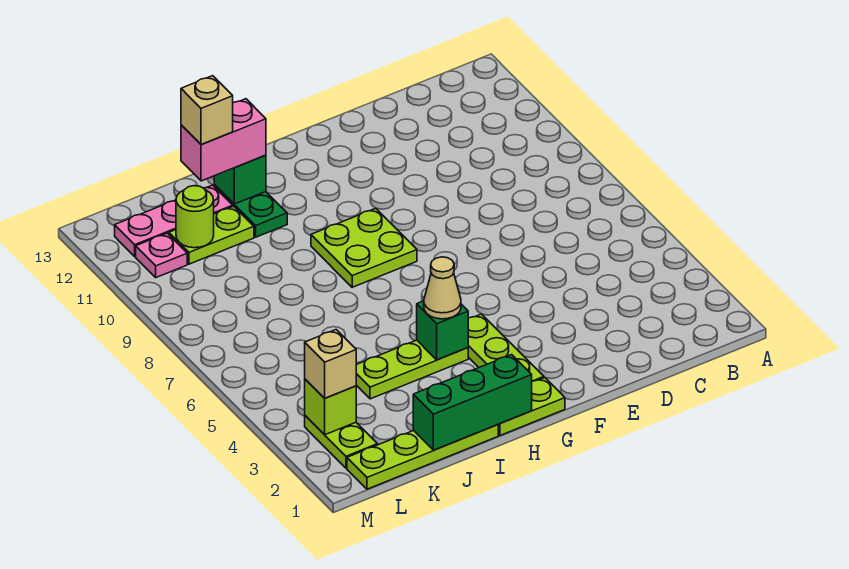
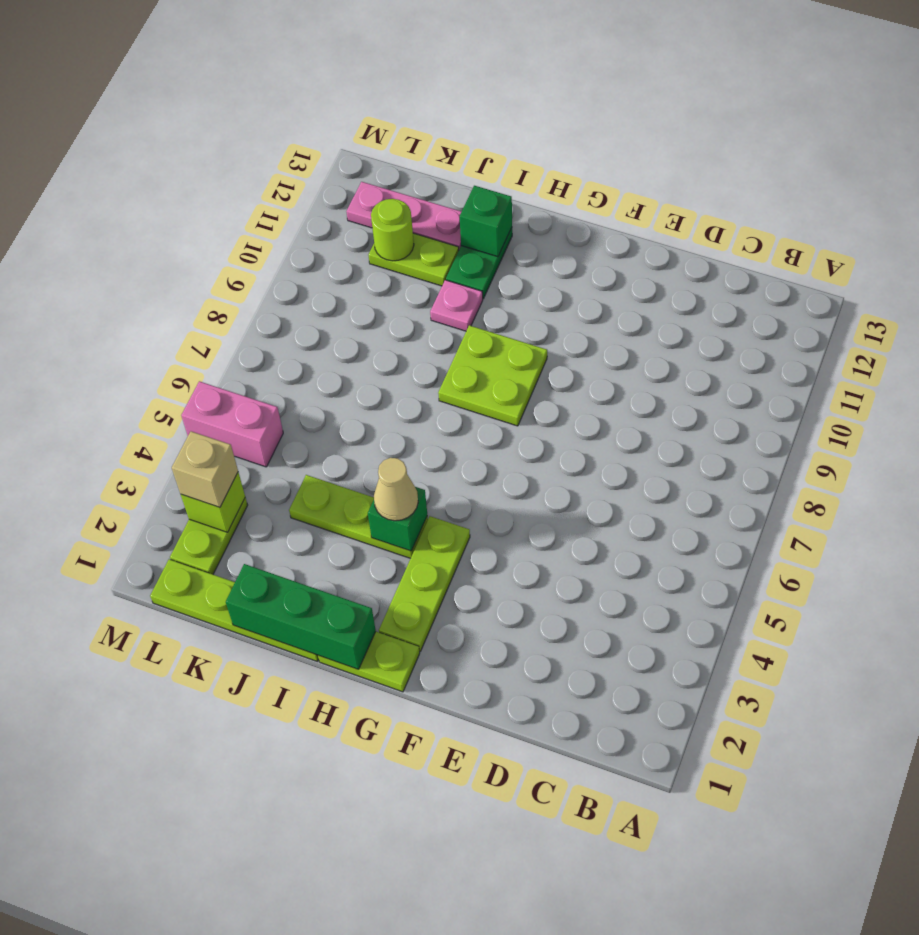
pink 1x2 brick [181,99,266,181] -> pink 1x2 brick moved to [181,381,283,467]
tan 1x1 brick [181,76,233,144] -> none
pink 1x1 plate [136,233,187,277] -> pink 1x1 plate moved to [430,280,483,331]

